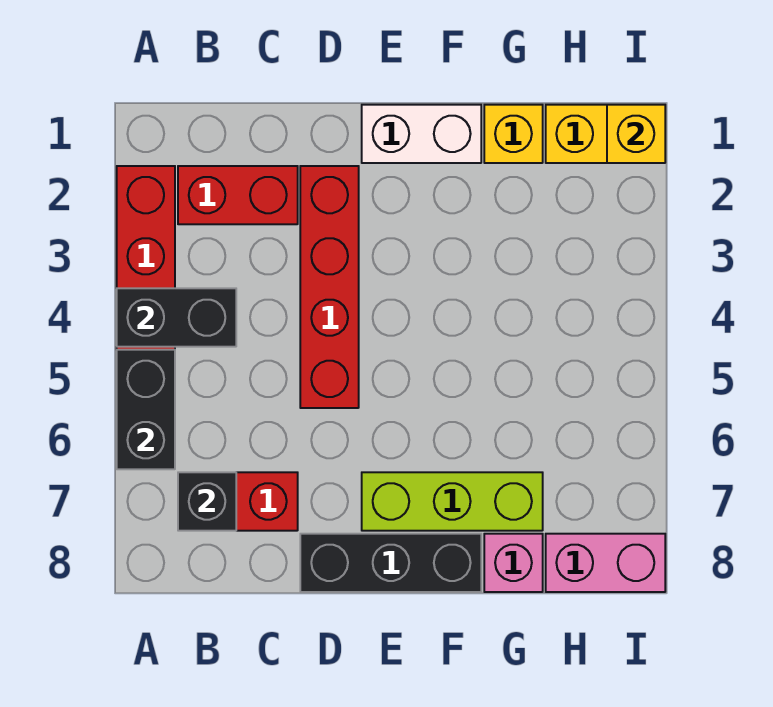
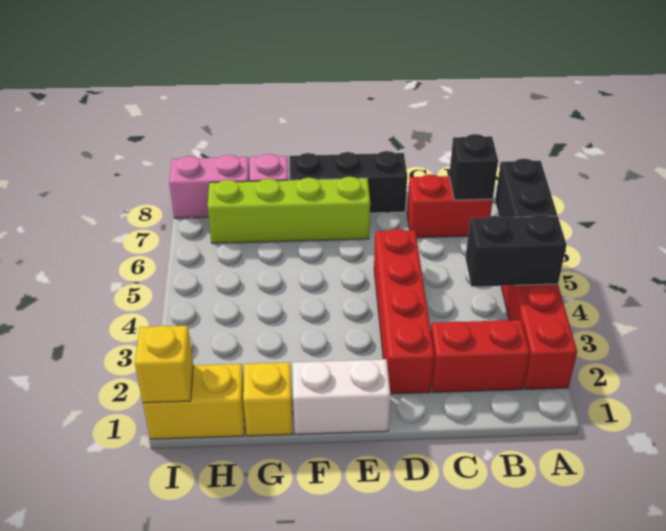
lime 1x3 brick [362,472,543,531] -> lime 1x4 brick [208,177,370,243]

